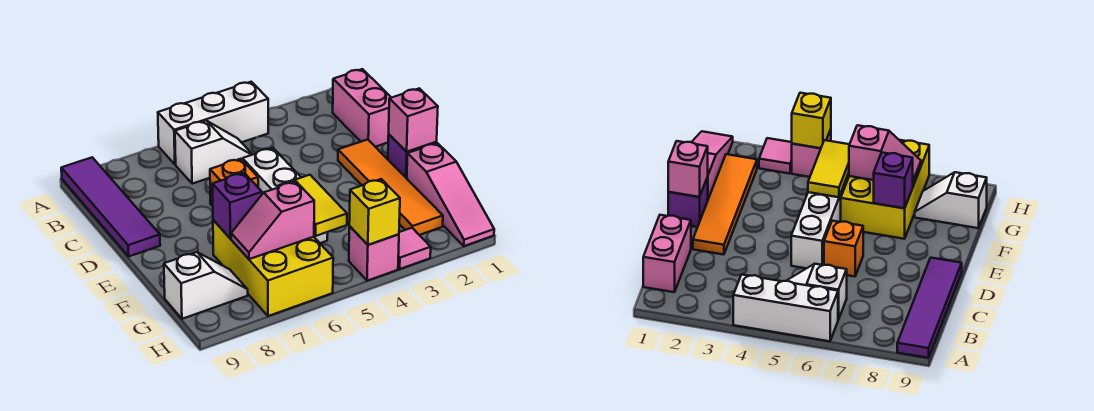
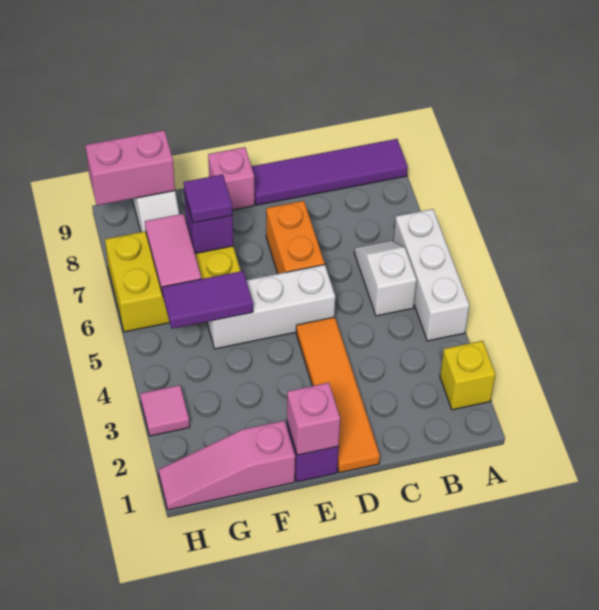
pink 1x2 brick [333,69,391,147] -> pink 1x2 brick moved to [86,130,175,205]
white 1x2 slope [175,121,253,184] -> white 1x2 slope turned to [354,241,417,316]
orange 1x4 tile [338,139,443,235] -> orange 1x4 tile turned to [296,317,380,473]
orange 1x1 brick [210,159,258,206] -> orange 1x2 brick [266,201,325,274]
yellow 1x2 tile [279,175,347,236] -> purple 1x2 tile [162,271,253,329]
none -> purple 1x1 tile [184,174,233,223]
pink 1x2 slope [231,182,314,259] -> pink 1x2 tile [145,214,201,295]
pink 1x1 brick [349,226,399,281] -> pink 1x1 brick moved to [208,147,255,210]
yellow 1x1 brick [349,179,400,245] -> yellow 1x1 brick moved to [440,341,495,410]

